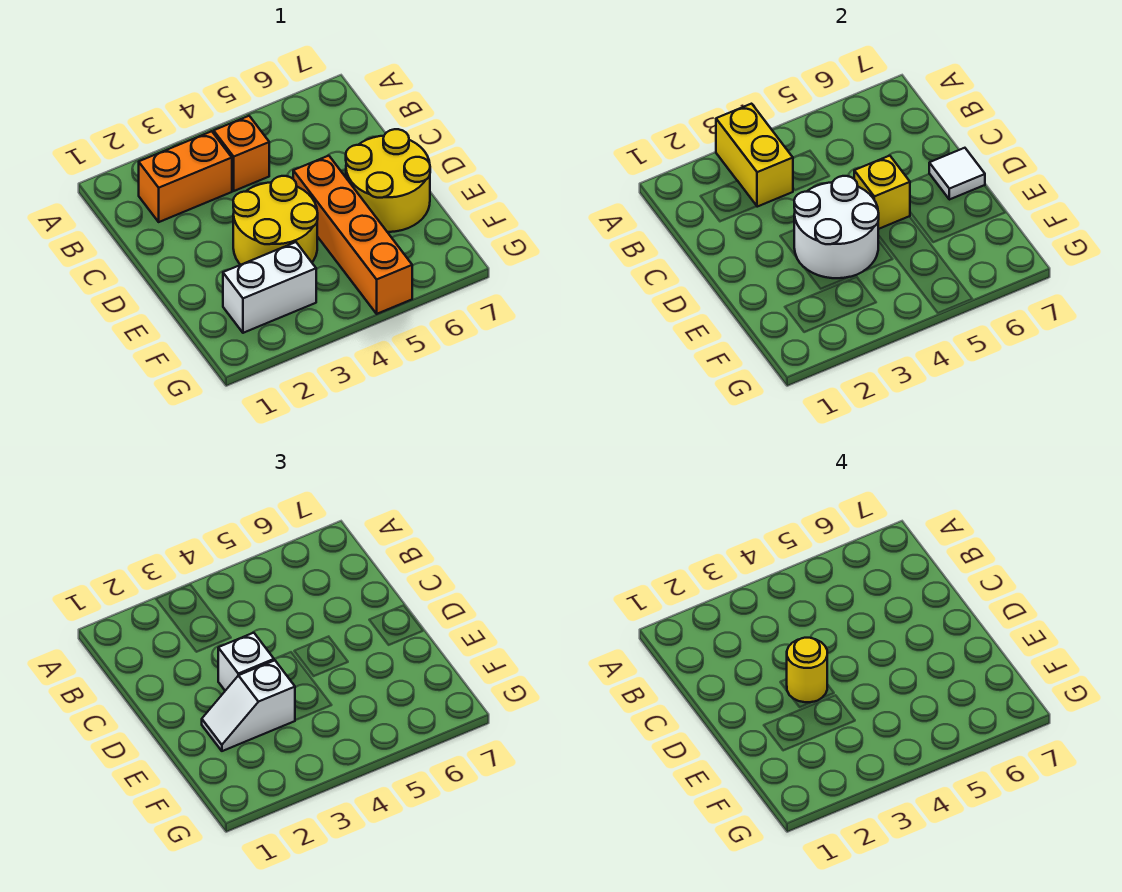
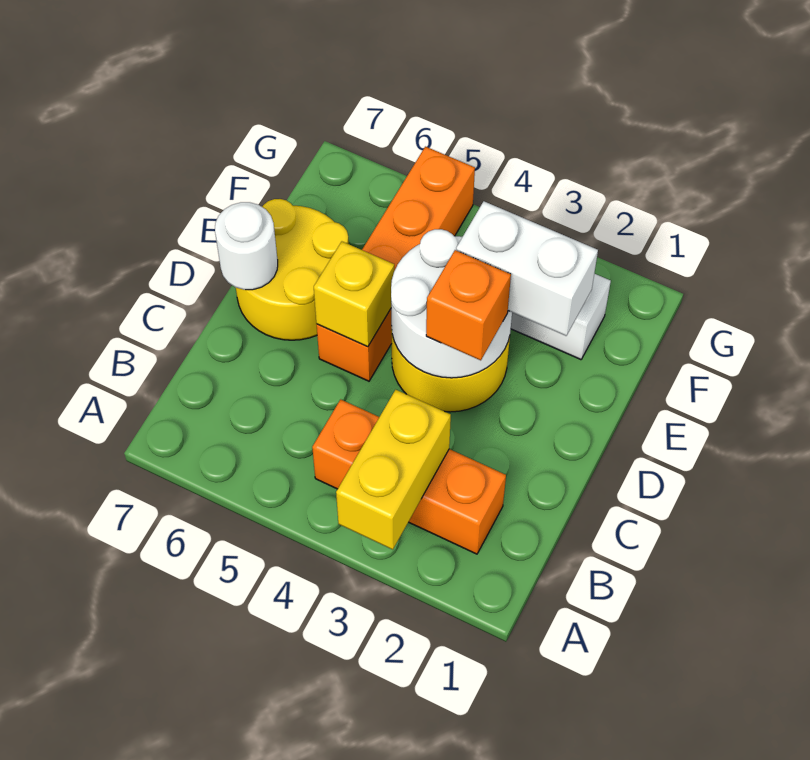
white 1x1 brick [218,633,274,691] -> orange 1x1 brick [426,250,511,360]
yellow 1x1 round brick [787,638,827,702] -> none
white 1x1 tile [929,148,985,200] -> white 1x1 round brick [215,202,278,290]
white 1x2 slope [202,660,295,751] -> white 1x2 brick [456,201,598,336]

